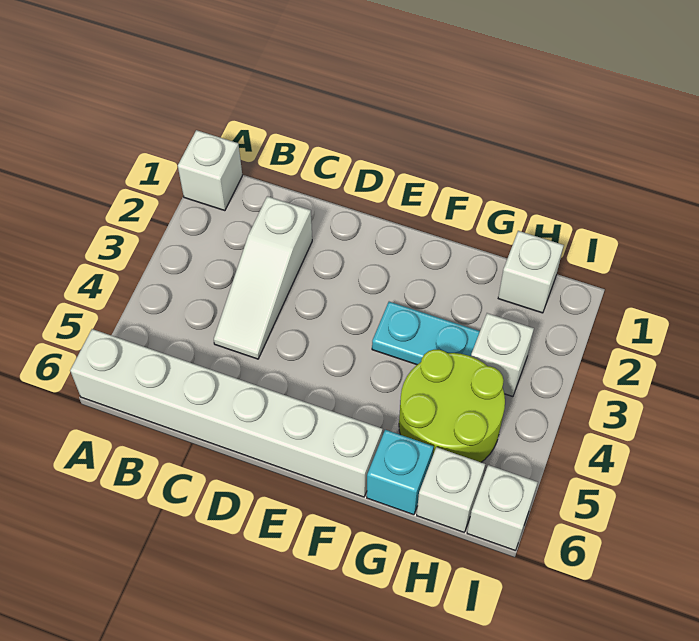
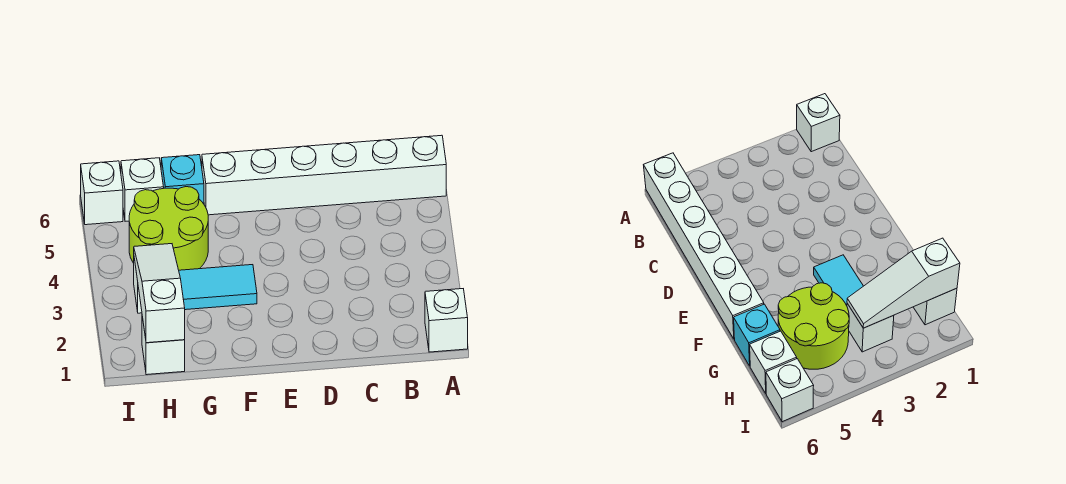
white 1x3 slope [214,196,312,359] -> white 1x3 slope moved to [134,244,185,343]
cyan 1x2 plate [372,302,480,365] -> cyan 1x2 tile [179,265,257,310]

